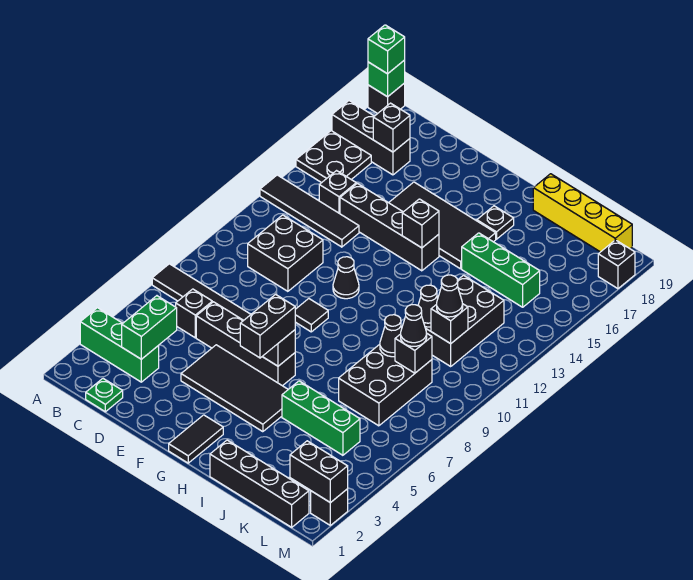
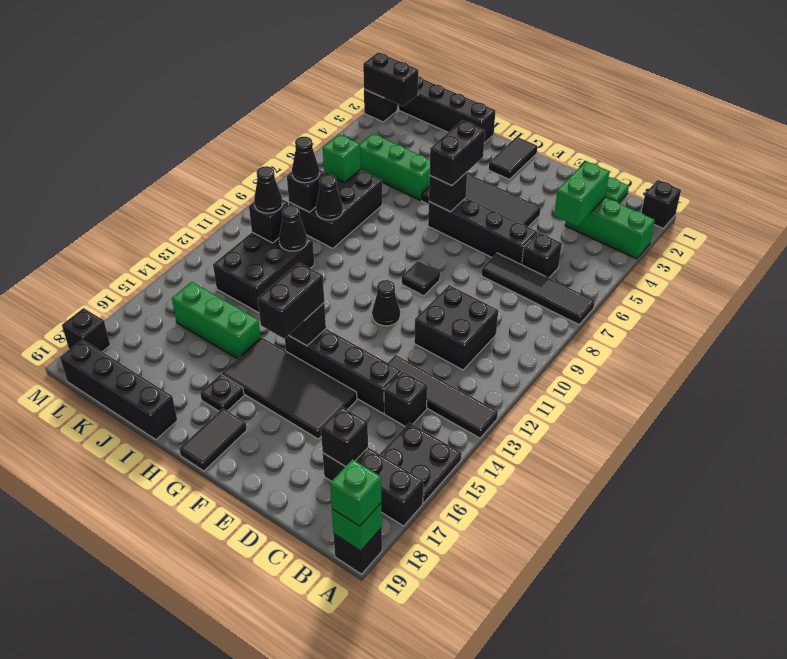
none -> black 1x1 brick [641,180,681,228]
none -> black 1x2 brick [258,263,324,339]
none -> black 1x2 tile [179,408,247,471]
yellow 1x4 brick [533,174,632,252] -> black 1x4 brick [60,339,177,440]
none -> green 1x1 brick [323,134,360,183]

